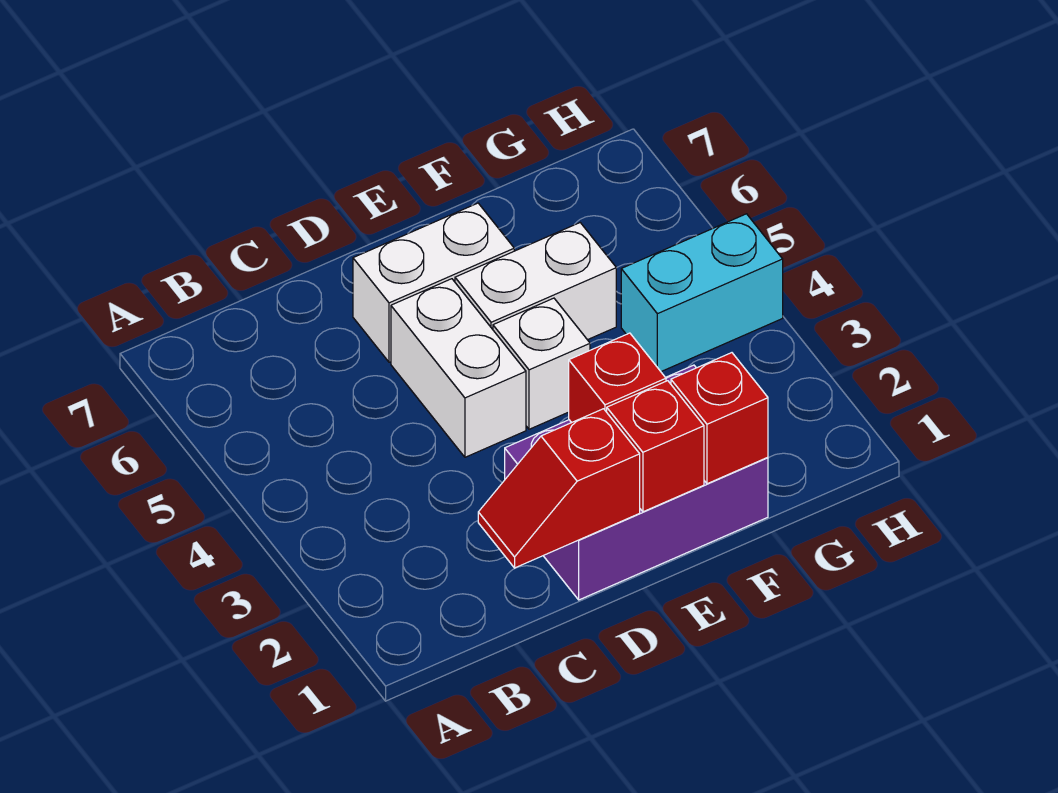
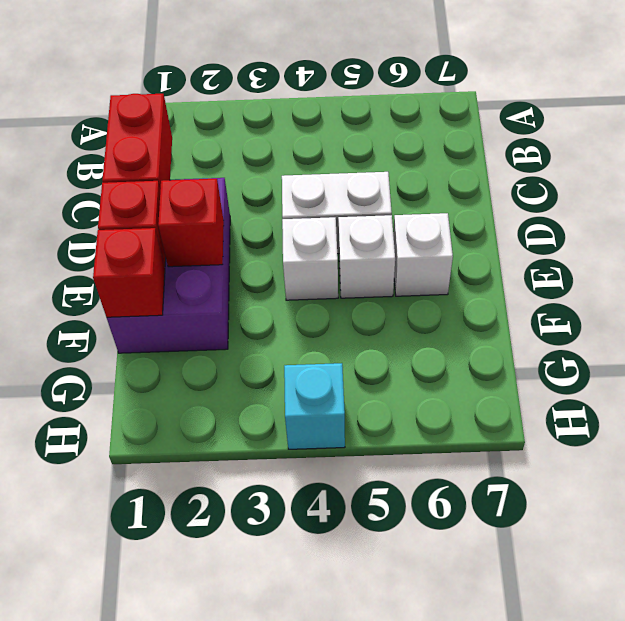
red 1x2 slope [478,409,640,568] -> red 1x2 brick [102,94,172,189]
white 1x2 brick [353,203,514,362] -> white 1x1 brick [393,213,453,296]
white 1x2 brick [455,223,616,340] -> white 1x1 brick [338,215,395,298]
cyan 1x2 brick [621,214,783,372] -> cyan 1x1 brick [284,363,345,449]

